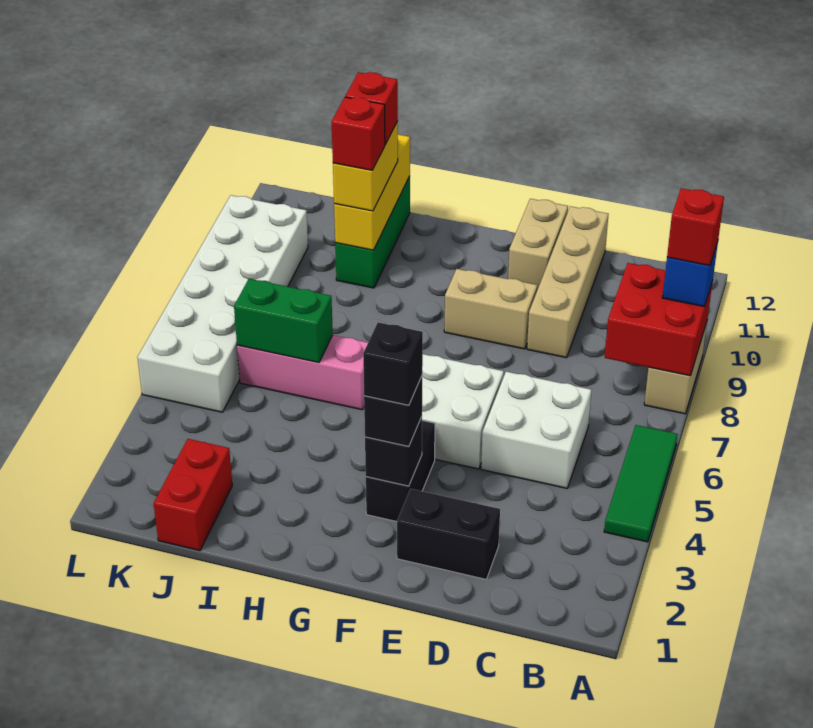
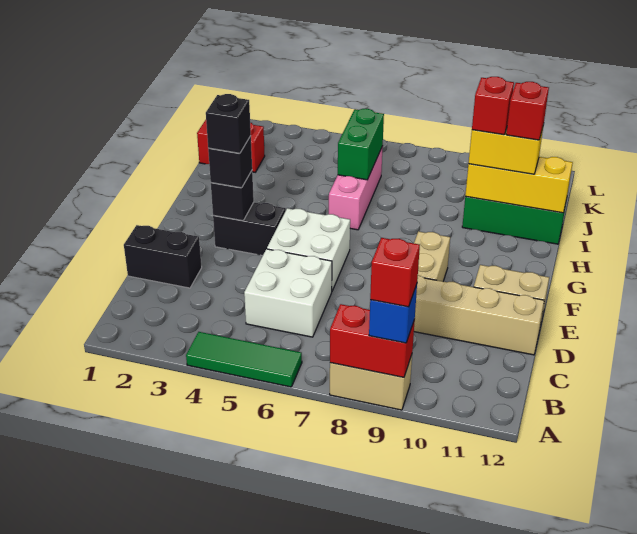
red 2x2 brick [605,263,713,376] -> red 1x2 brick [330,304,415,377]
black 1x2 brick [397,489,500,579] -> black 1x2 brick turned to [124,225,202,288]
white 2x6 brick [137,195,308,412] -> none

